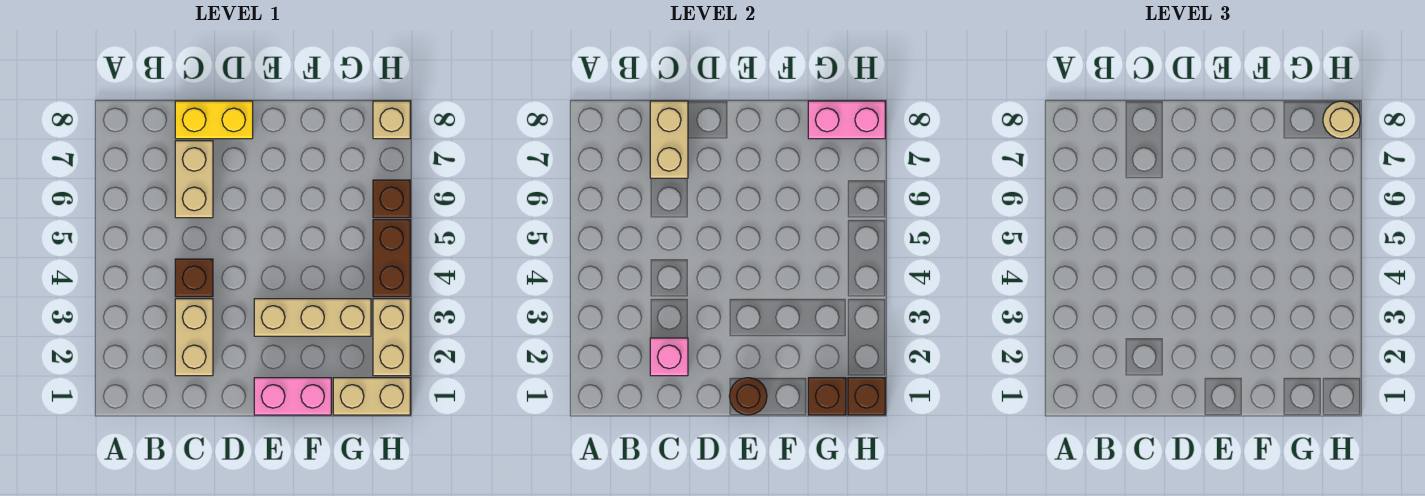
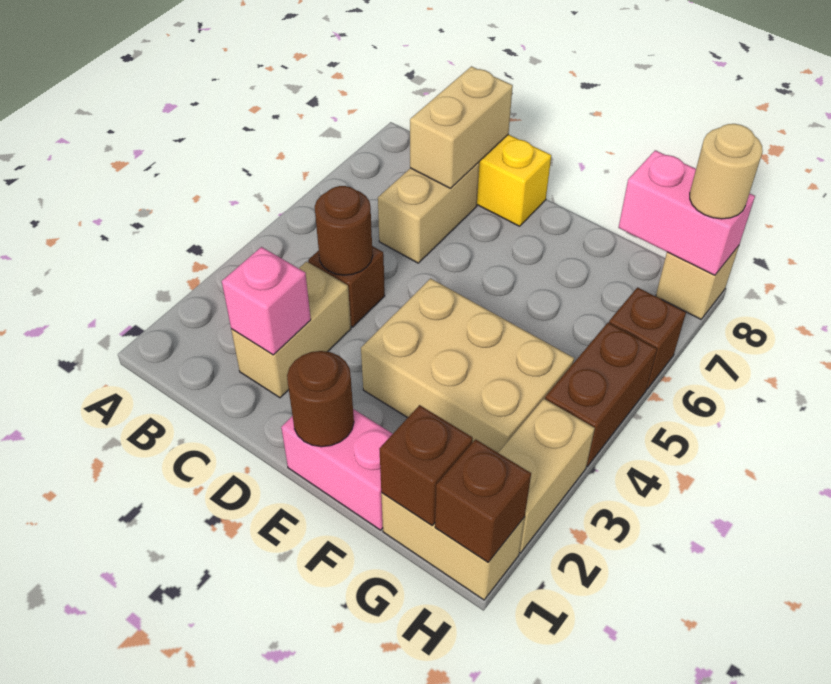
none -> brown 1x1 round brick [315,186,373,275]
tan 1x3 brick [254,299,371,336] -> tan 2x3 brick [361,278,574,453]

